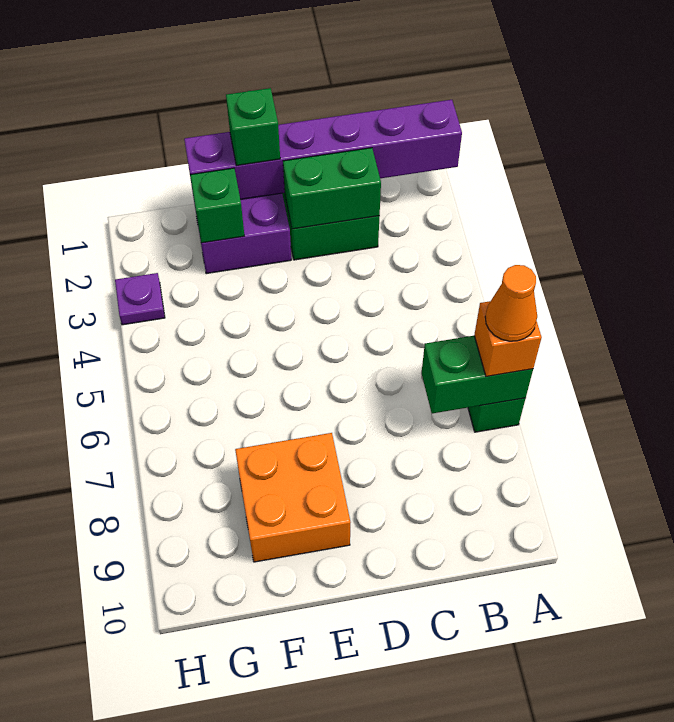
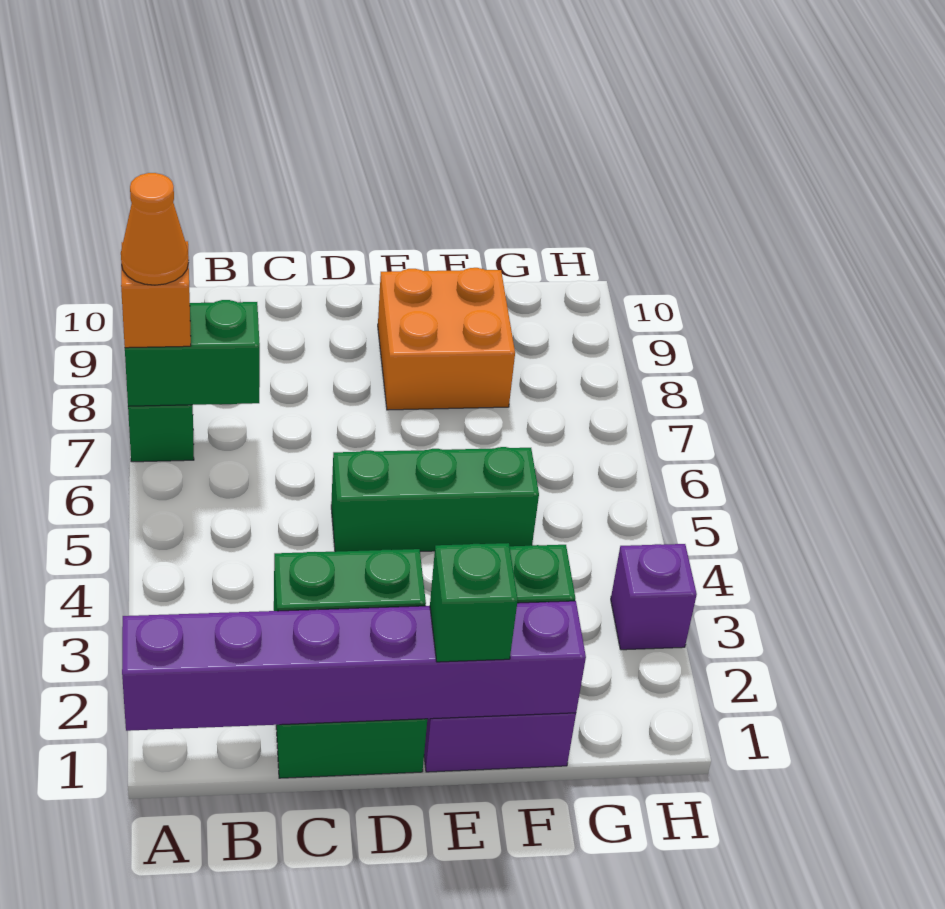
none -> green 1x3 brick [331,447,539,552]
purple 1x1 plate [115,273,165,325] -> purple 1x1 brick [611,544,697,650]

